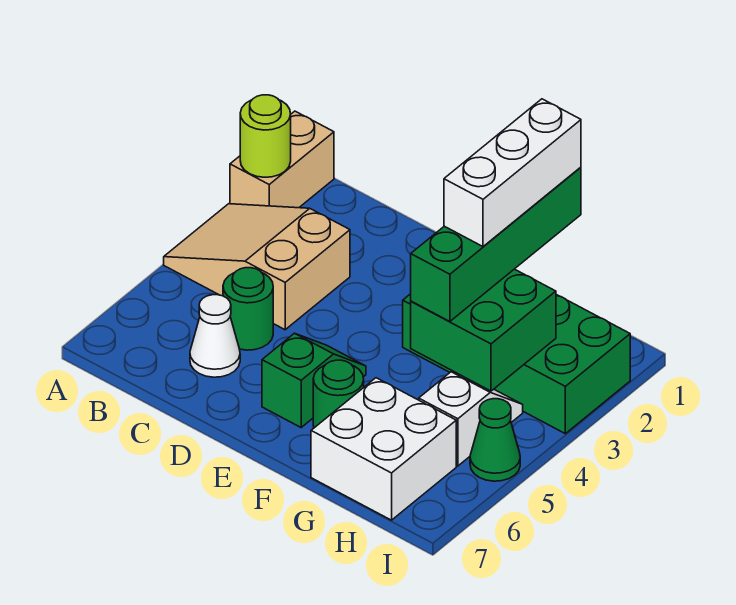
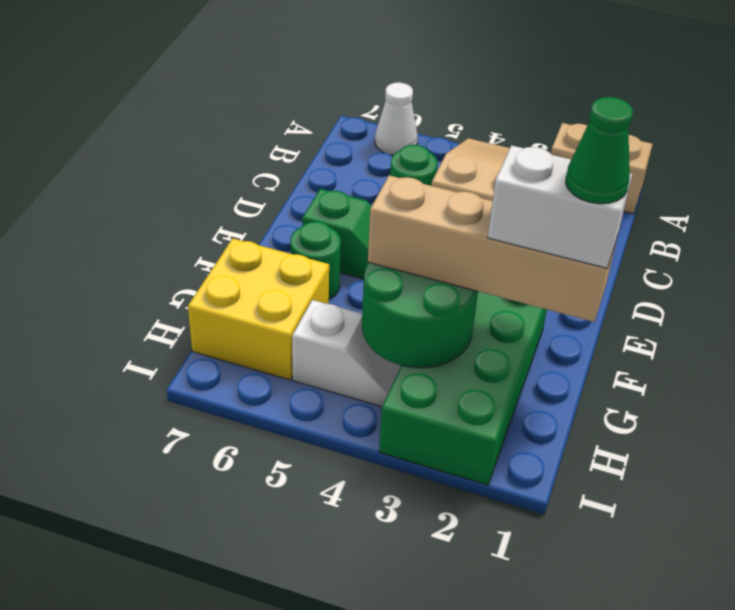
lime 1x1 round brick [240,95,291,177] -> none
white 1x1 cone [190,295,240,377] -> white 1x1 cone moved to [375,82,418,155]
green 1x4 brick [411,167,581,321] -> tan 1x4 brick [368,175,618,322]
white 1x3 brick [444,99,581,247] -> white 1x2 brick [488,145,632,268]
green 2x2 brick [411,269,556,391] -> green 2x2 round brick [362,262,478,368]
white 2x2 brick [311,378,456,520] -> yellow 2x2 brick [188,239,329,380]
green 1x1 cone [470,399,520,481] -> green 1x1 cone moved to [566,97,633,204]

